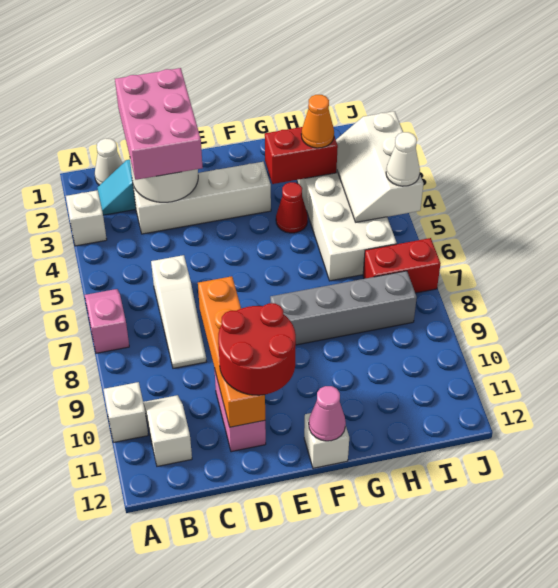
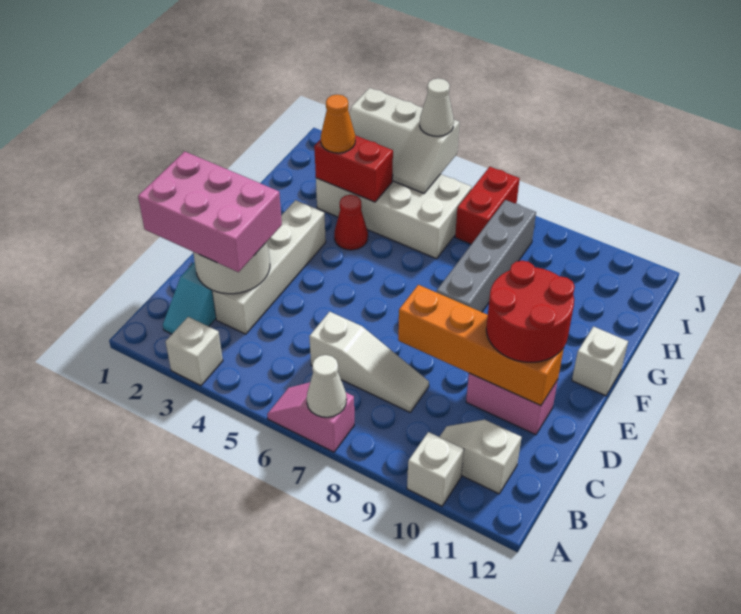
white 1x1 cone [95,138,123,185] -> white 1x1 cone moved to [307,355,347,417]
pink 1x1 cone [309,386,346,441] -> none
red 1x2 brick [265,127,338,184] -> red 1x2 brick turned to [314,135,393,202]

